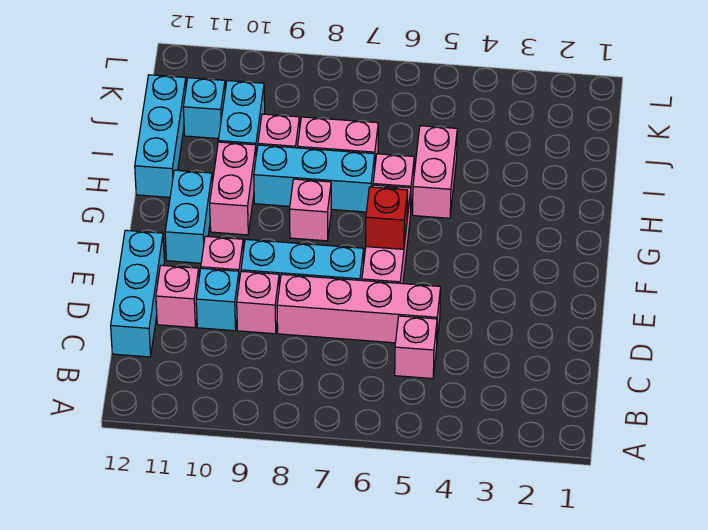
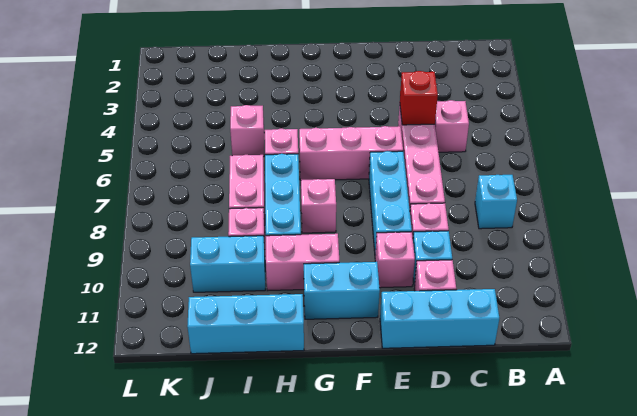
red 1x1 brick [366,187,408,249] -> red 1x1 brick moved to [400,71,438,125]
pink 1x2 brick [413,126,457,218] -> pink 1x1 brick [230,105,264,157]
cyan 1x1 brick [183,78,225,139] -> cyan 1x1 brick moved to [475,175,517,229]

